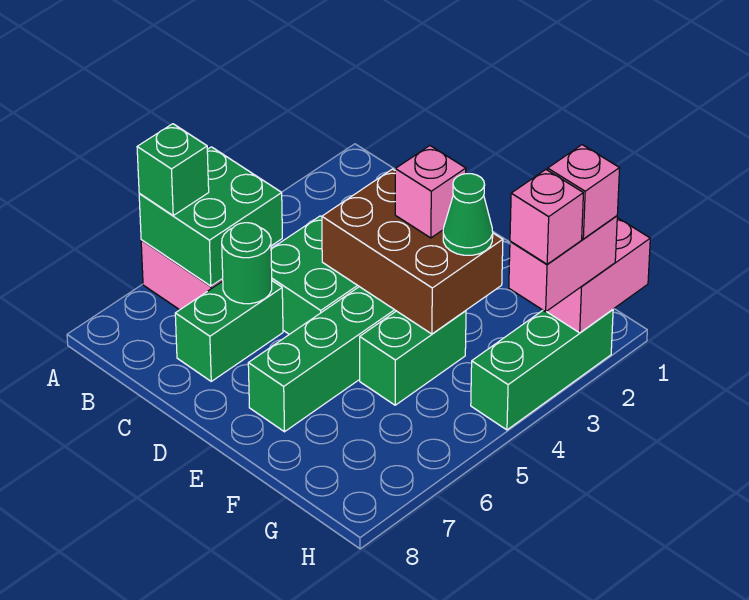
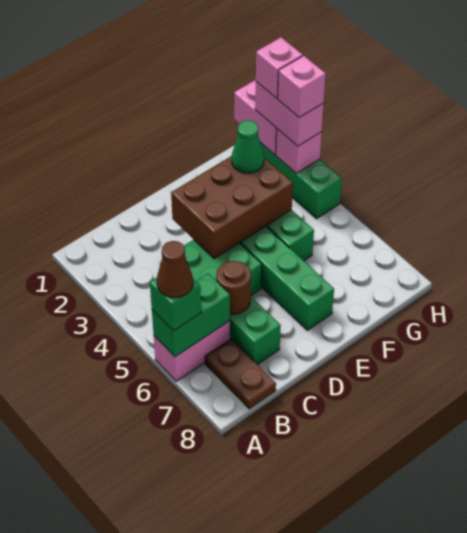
green 2x2 brick [139,147,282,286] -> green 1x2 brick [152,274,230,357]
none -> brown 1x1 cone [157,241,193,298]
none -> brown 1x2 plate [205,339,276,409]
green 1x1 round brick [222,223,272,304] -> brown 1x1 round brick [216,261,251,314]
pink 1x1 brick [395,146,466,238] -> pink 1x1 brick moved to [276,129,322,174]

